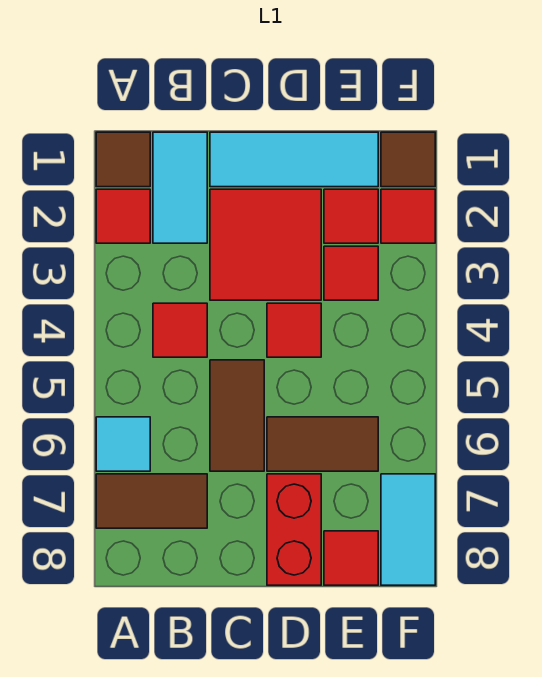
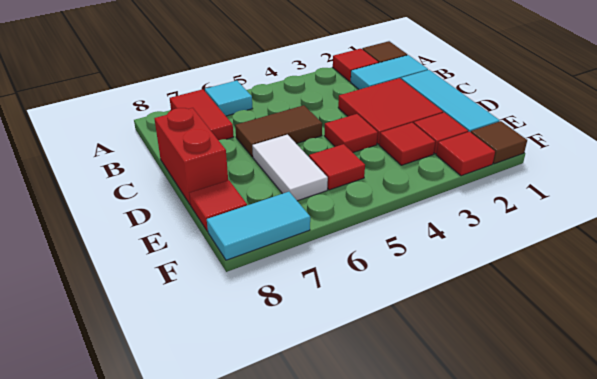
brown 1x2 tile [96,474,207,528] -> red 1x2 tile [170,89,234,140]
red 1x1 tile [153,303,207,357] -> red 1x1 tile moved to [309,144,365,190]
brown 1x2 tile [267,417,378,471] -> white 1x2 tile [252,135,328,201]
red 1x2 brick [267,474,321,585] -> red 1x2 brick turned to [154,108,228,205]

